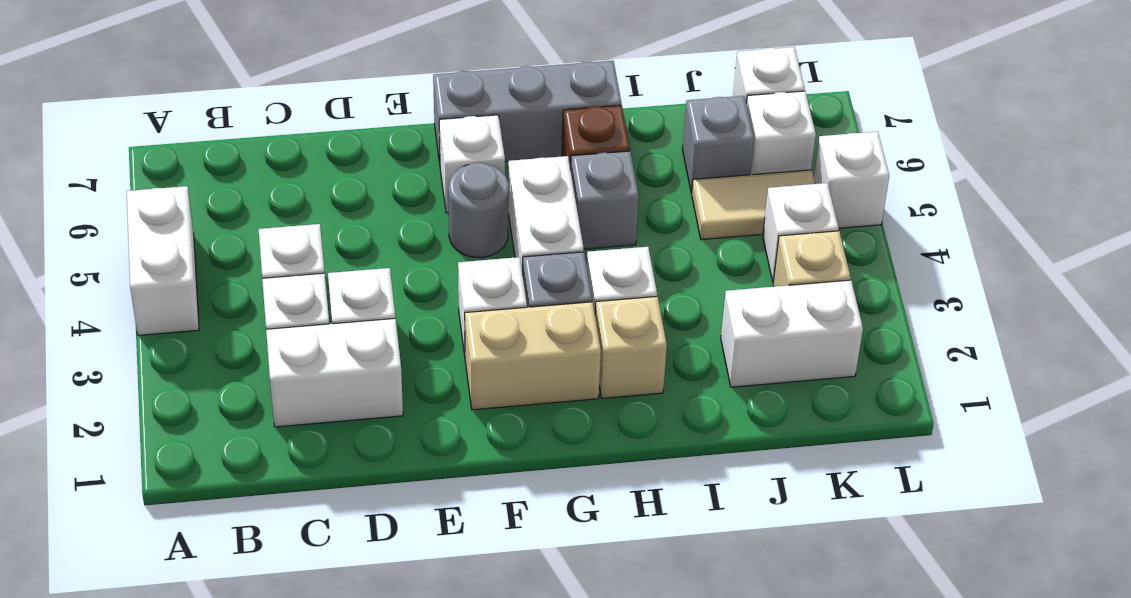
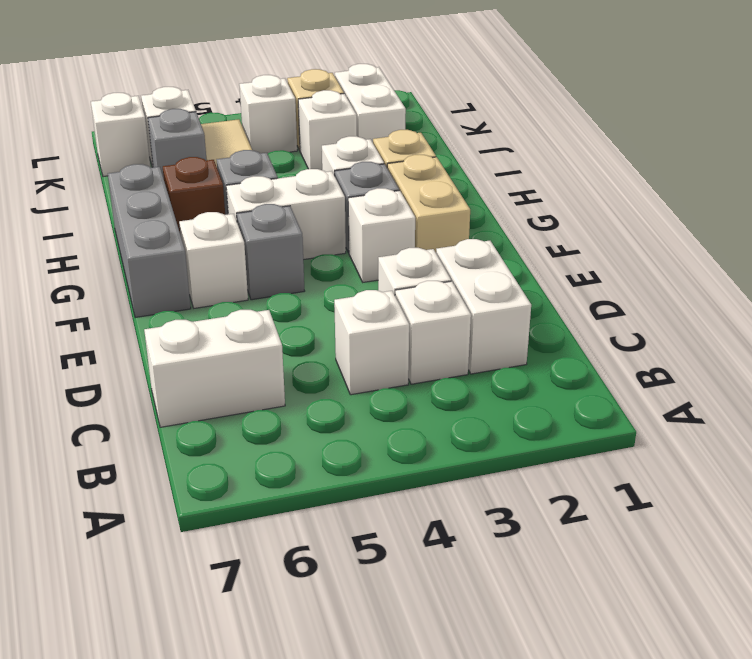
white 1x2 brick [127,186,199,335] -> white 1x2 brick moved to [144,310,285,427]
grey 1x1 round brick [448,163,509,258] -> grey 1x1 brick [237,204,304,300]
white 1x1 brick [814,132,889,228] -> white 1x1 brick moved to [298,90,357,170]

